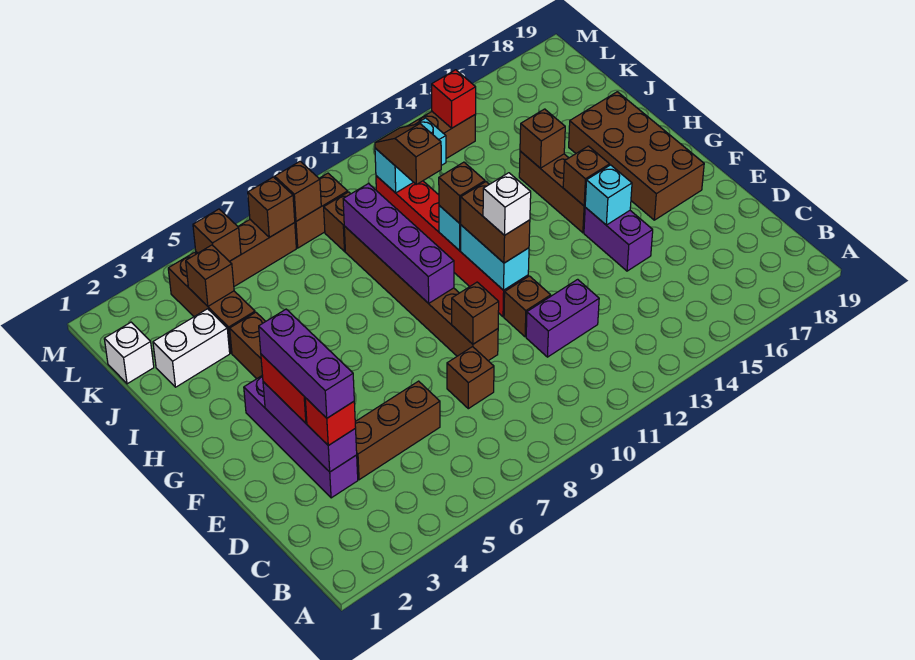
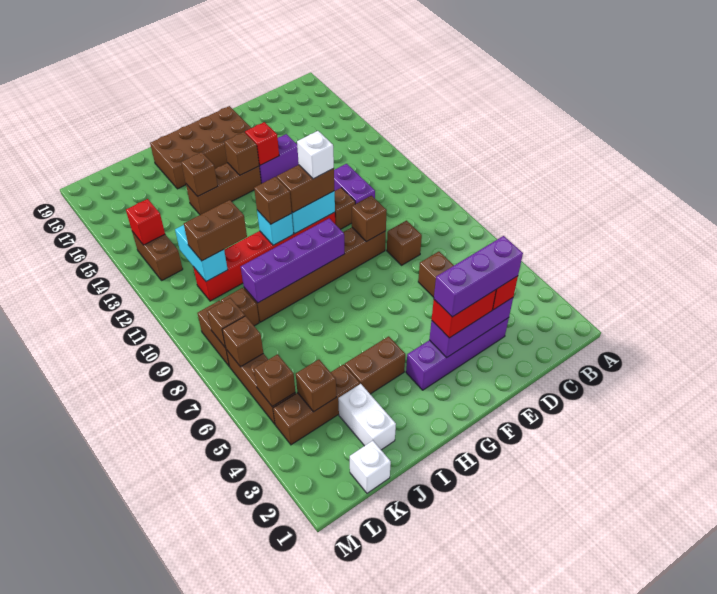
cyan 1x1 brick [585,165,632,225] -> red 1x1 brick [245,122,279,165]
brown 1x2 slope [375,124,441,184] -> brown 1x2 brick [184,200,247,261]

